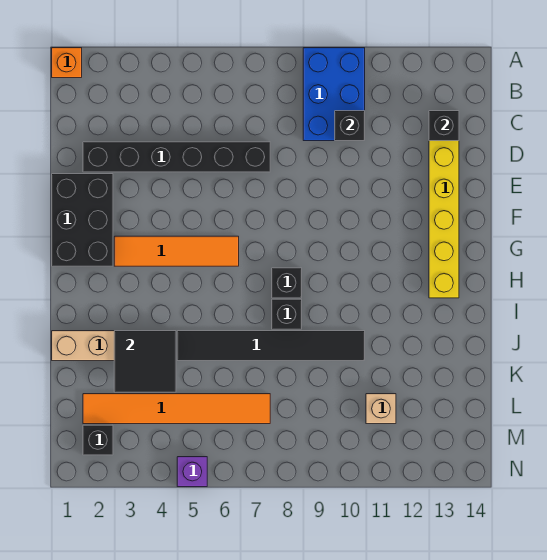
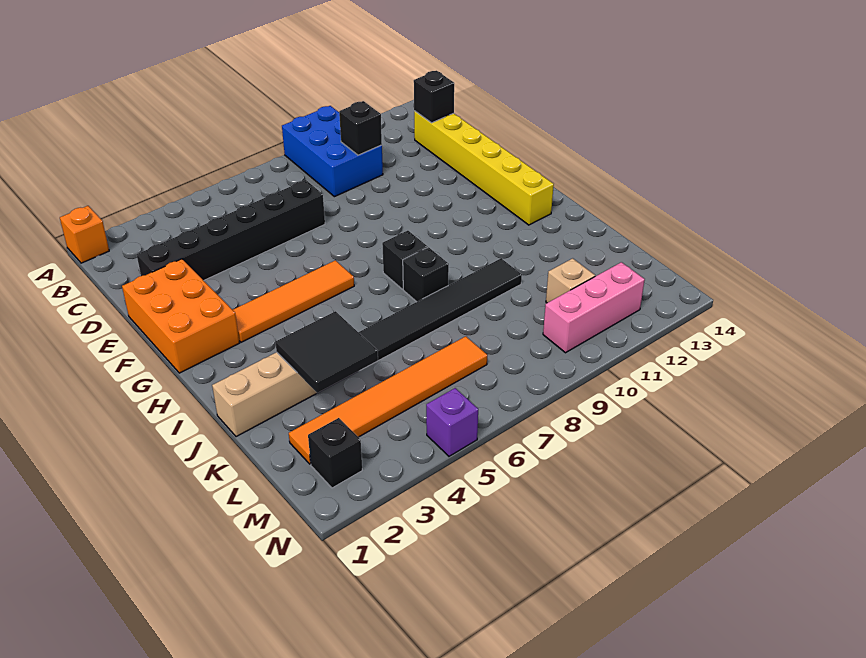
black 2x3 brick [52,174,113,266] -> orange 2x3 brick [122,259,239,373]
none -> pink 1x3 brick [543,262,645,353]

